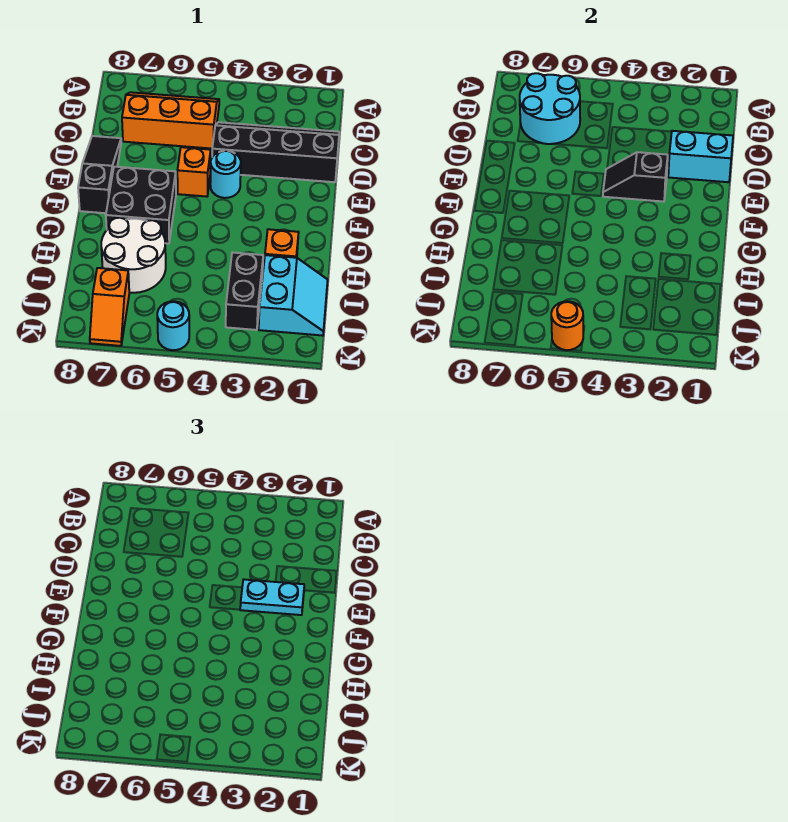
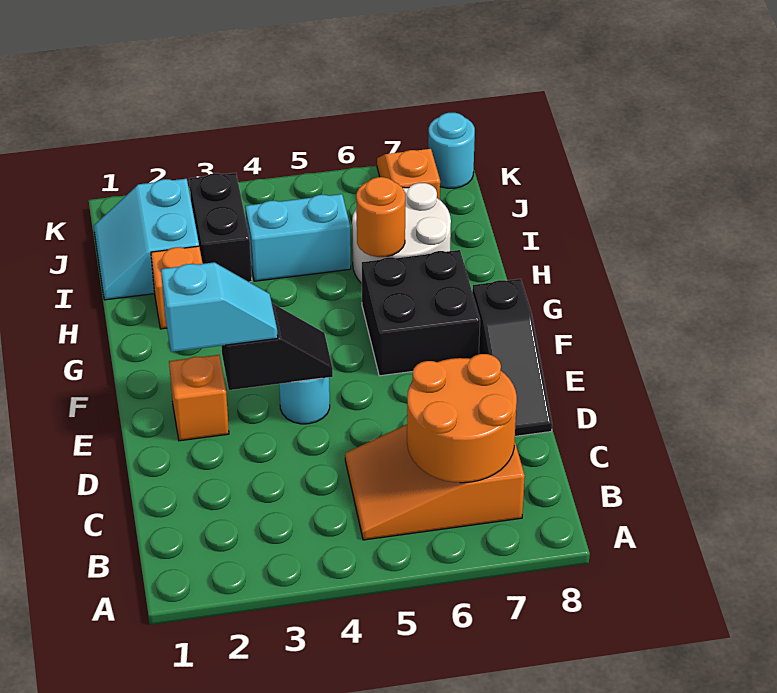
orange 2x3 slope [122,92,219,149] -> orange 2x3 slope turned to [345,424,525,540]
cyan 2x2 round brick [520,73,580,144] -> orange 2x2 round brick [407,354,517,483]
black 2x4 slope [212,122,339,182] -> none
cyan 1x2 brick [668,131,733,182] -> cyan 1x2 brick moved to [245,194,351,281]
cyan 1x2 plate [240,580,304,615] -> cyan 1x2 slope [161,262,278,352]
orange 1x1 brick [177,147,211,197] -> orange 1x1 brick moved to [169,355,229,441]
cyan 1x1 round brick [157,301,189,350] -> cyan 1x1 round brick moved to [428,113,475,188]
orange 1x1 round brick [551,301,583,350] -> orange 1x1 round brick moved to [356,177,405,257]

